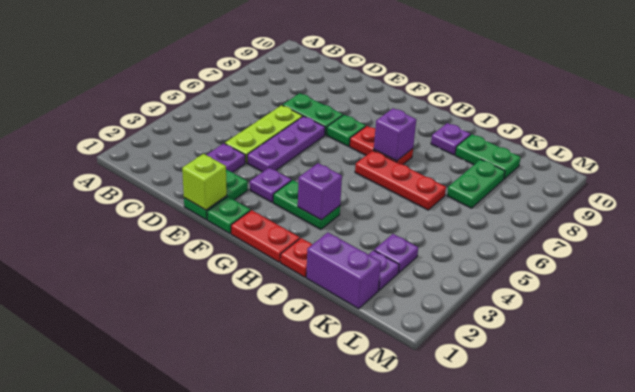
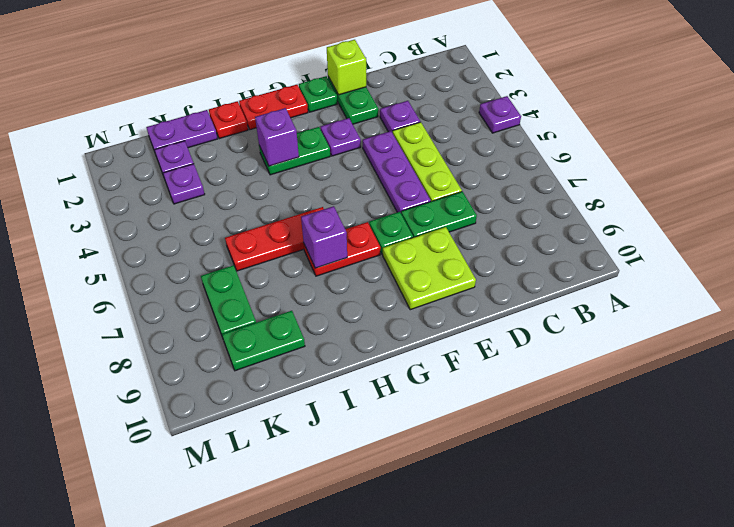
none -> lime 2x2 plate [383,227,476,310]
purple 1x1 plate [431,123,470,155] -> purple 1x1 plate moved to [479,96,521,133]
purple 1x2 brick [306,233,381,309] -> purple 1x2 plate [146,110,217,152]

